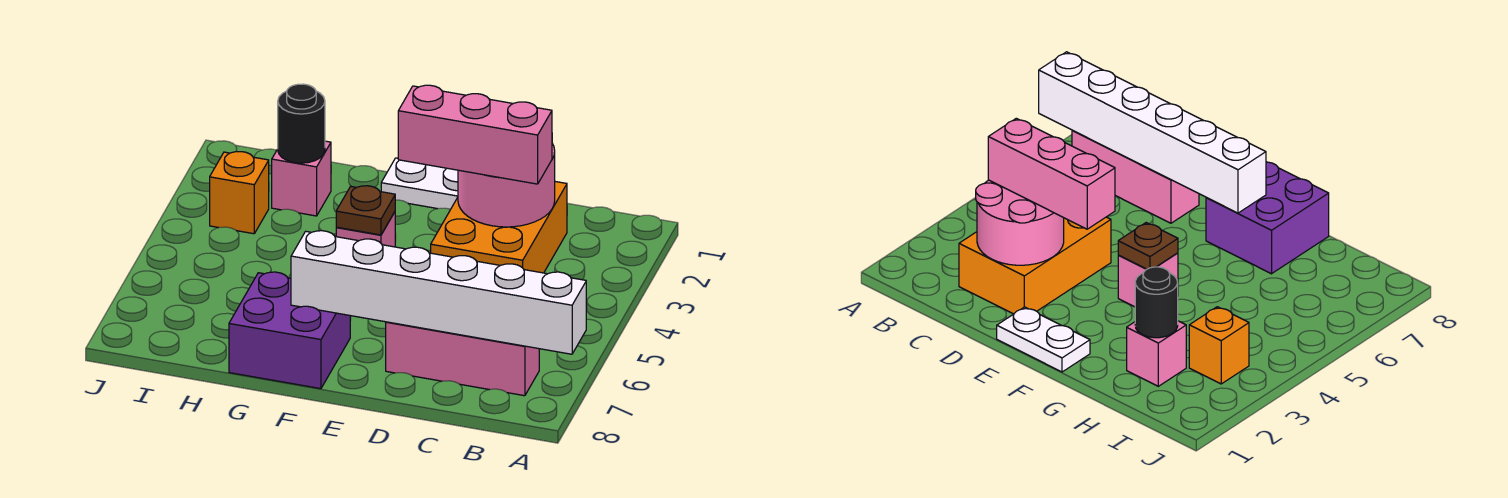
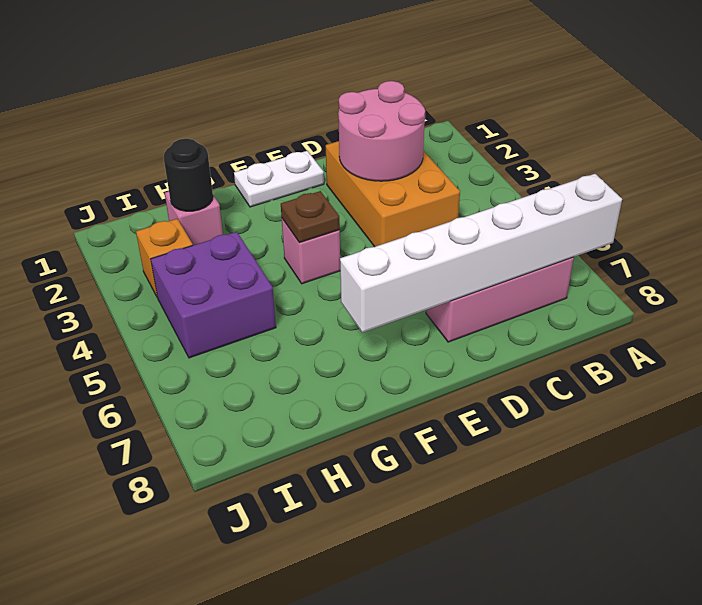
pink 1x3 brick [398,85,552,184] -> none
purple 2x2 brick [229,272,350,389] -> purple 2x2 brick moved to [151,232,276,358]

